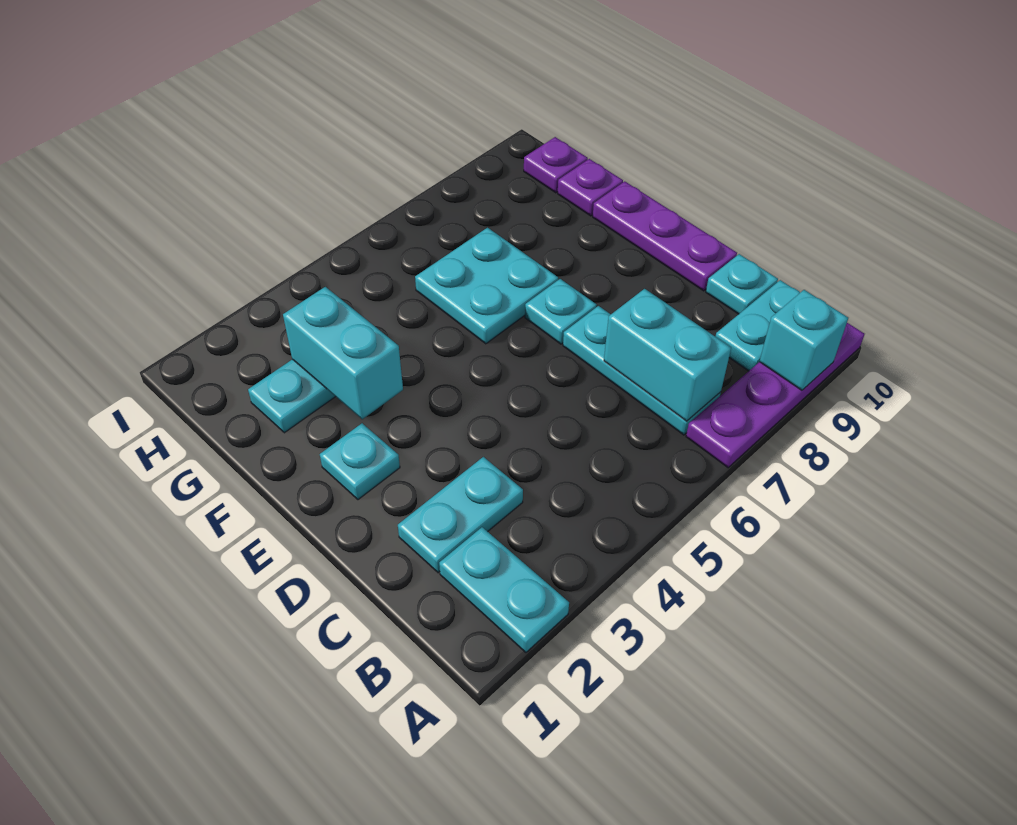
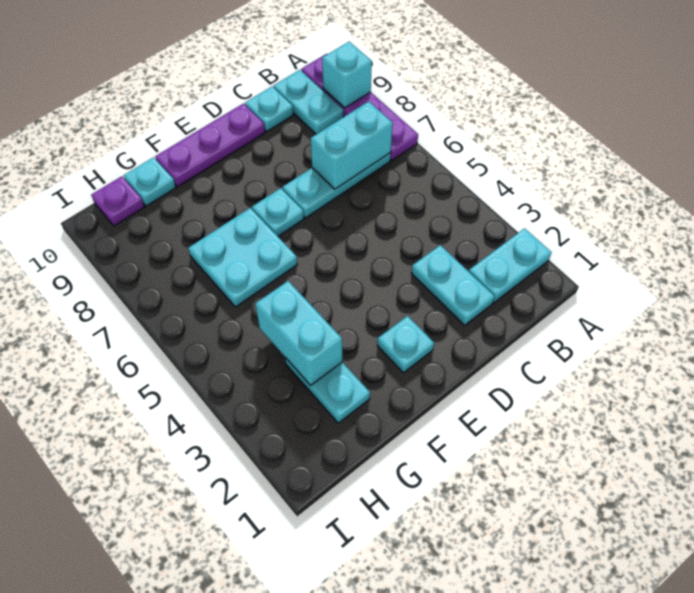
cyan 1x2 brick [283,287,403,419] -> cyan 1x2 brick turned to [255,281,342,386]
purple 1x1 plate [558,159,623,216] -> cyan 1x1 plate [124,157,176,206]

